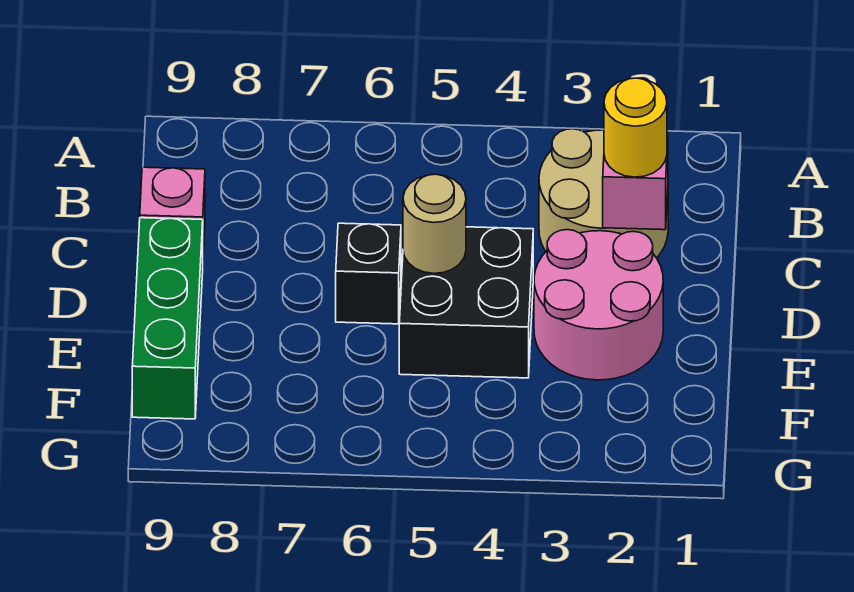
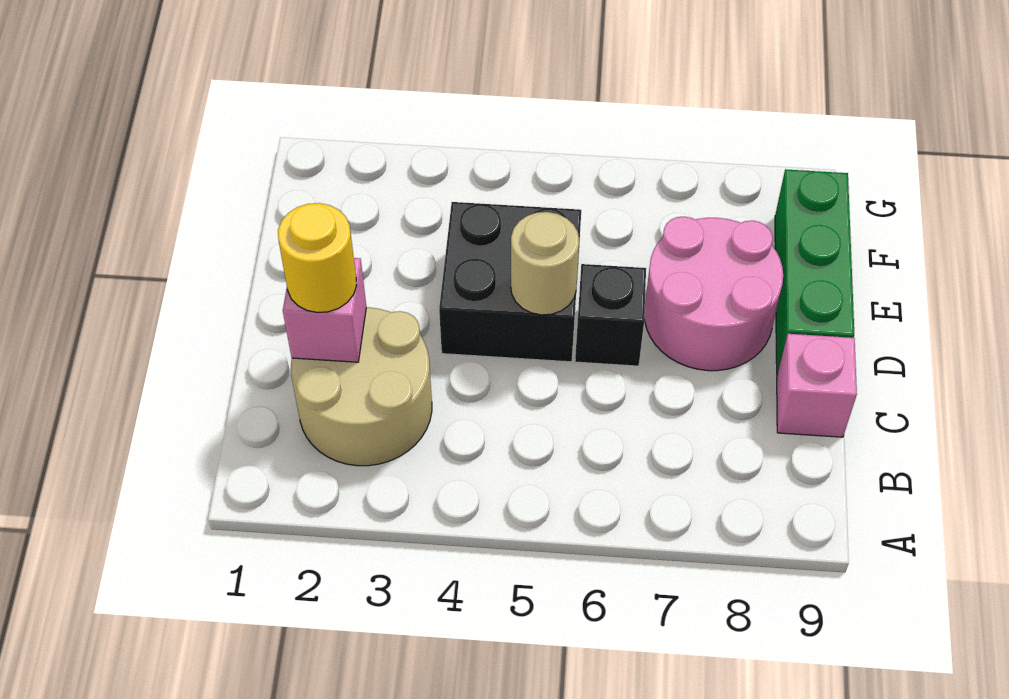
pink 2x2 round brick [534,230,663,380] -> pink 2x2 round brick moved to [644,217,783,371]

